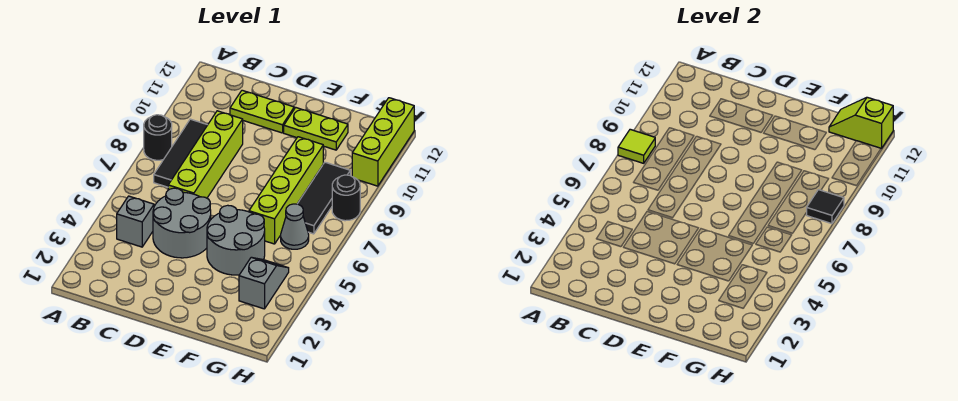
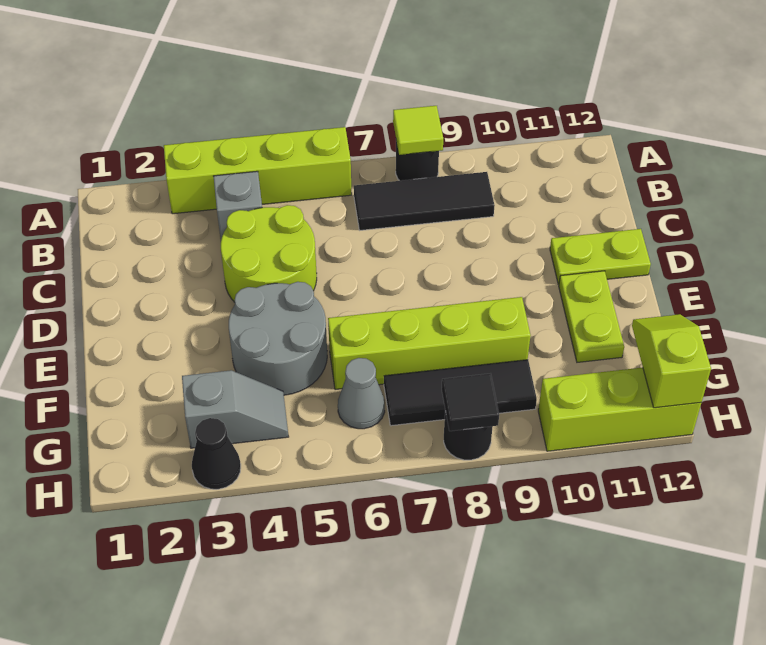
grey 2x2 round brick [153,188,211,258] -> lime 2x2 round brick [221,205,317,302]
lime 1x4 brick [168,111,243,198] -> lime 1x4 brick moved to [164,127,352,214]
lime 1x2 plate [230,90,294,133] -> lime 1x2 plate turned to [550,229,651,285]
none -> black 1x1 cone [192,418,241,489]

